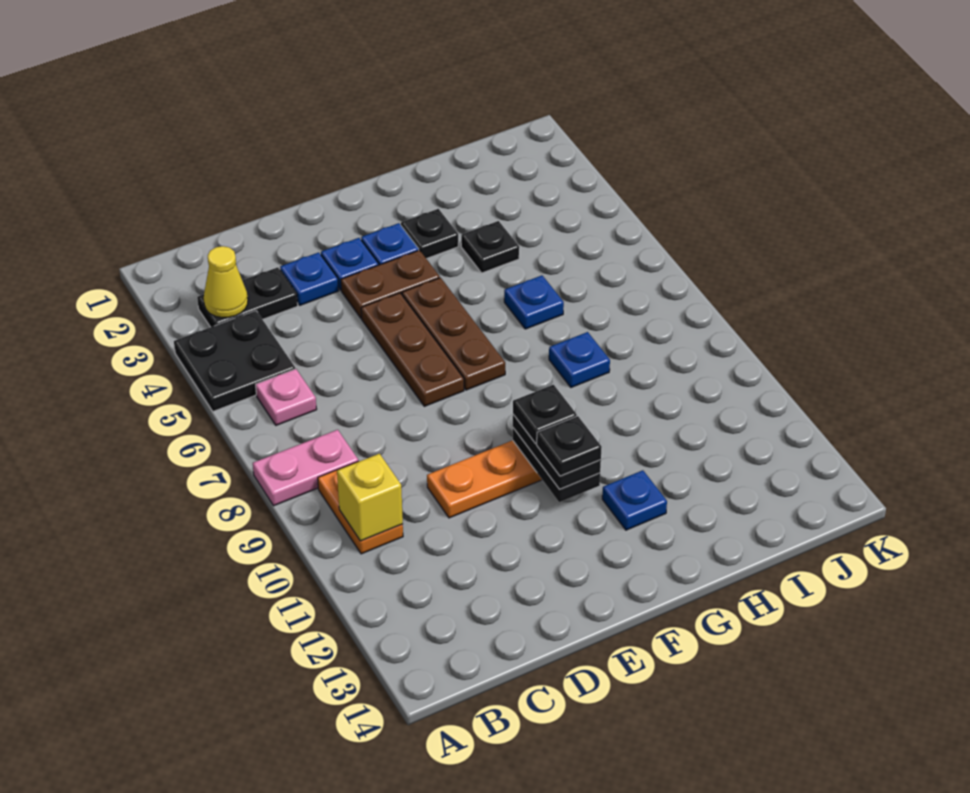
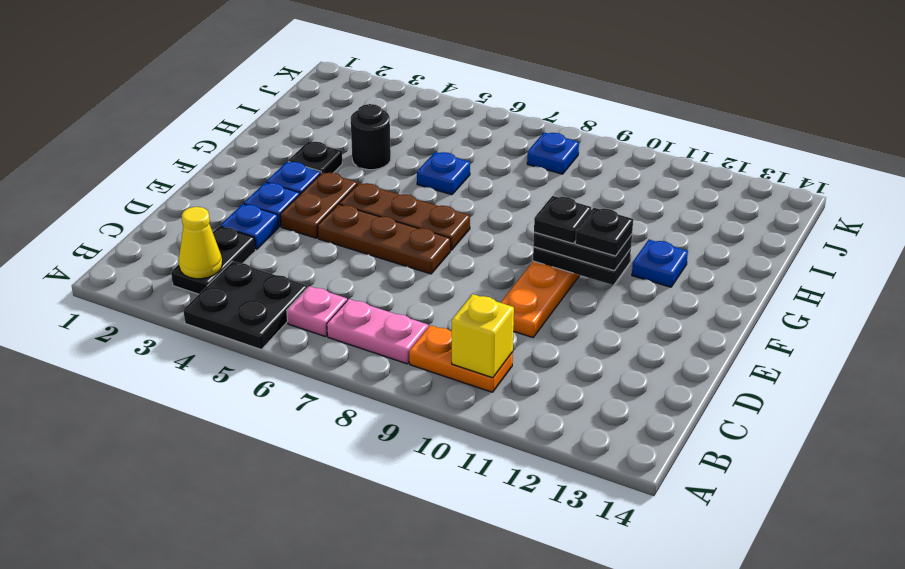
pink 1x2 plate [253,430,358,506] -> pink 1x2 plate turned to [327,299,428,364]
black 1x1 plate [461,221,519,273] -> black 1x1 round brick [351,104,391,170]
blue 1x1 plate [549,332,610,387] -> blue 1x1 plate moved to [527,132,579,174]

